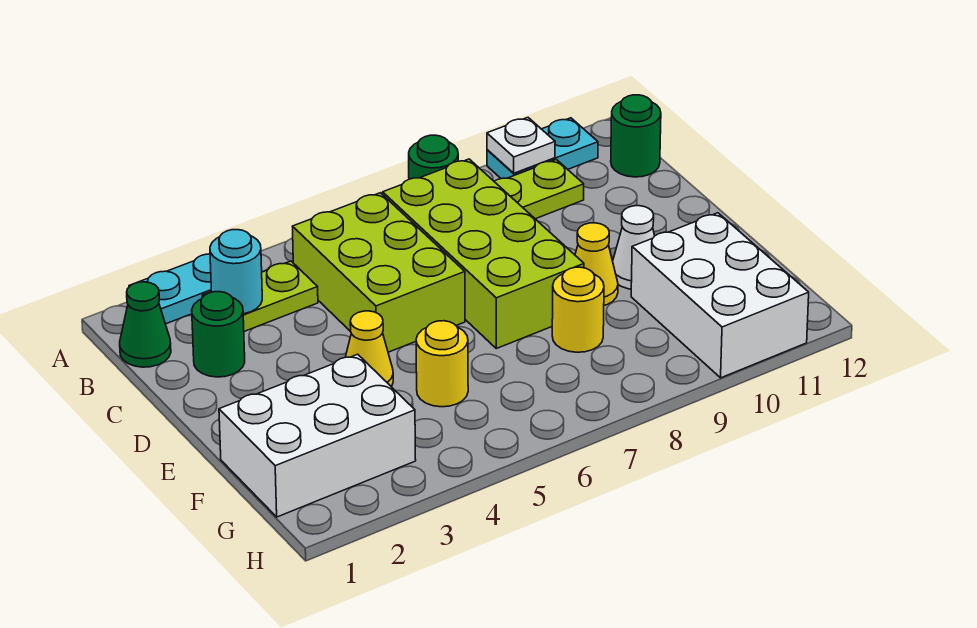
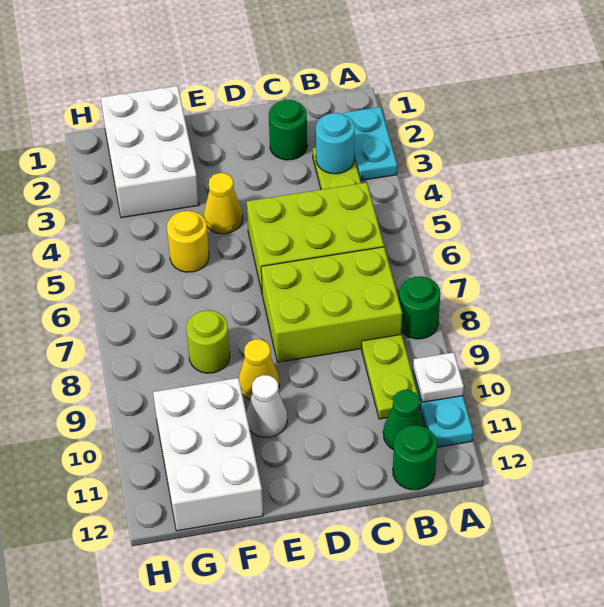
green 1x1 cone [120,282,171,367] -> green 1x1 cone moved to [383,390,425,450]
lime 2x4 brick [383,159,584,348] -> lime 2x3 brick [261,247,402,362]
yellow 1x1 round brick [552,267,604,352] -> lime 1x1 round brick [187,310,230,373]
white 2x3 brick [631,213,809,378] -> white 2x3 brick turned to [153,378,263,531]

